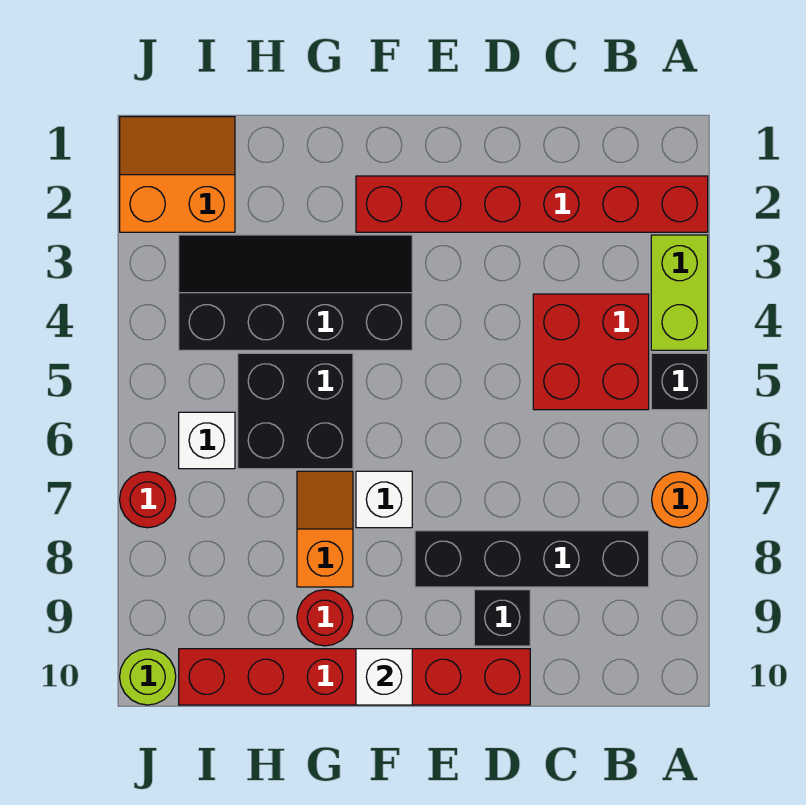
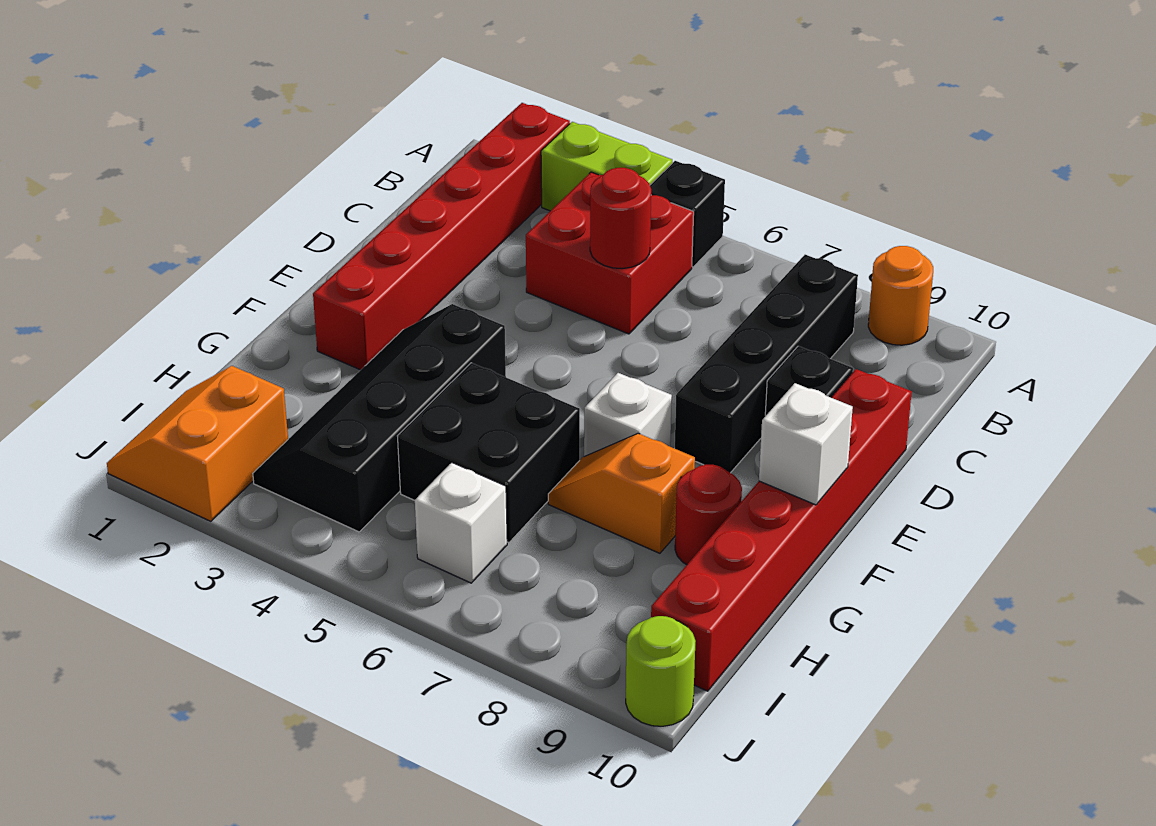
orange 1x1 round brick [652,471,708,528] -> orange 1x1 round brick moved to [868,246,933,345]
red 1x1 round brick [120,471,176,528] -> red 1x1 round brick moved to [590,168,651,269]

